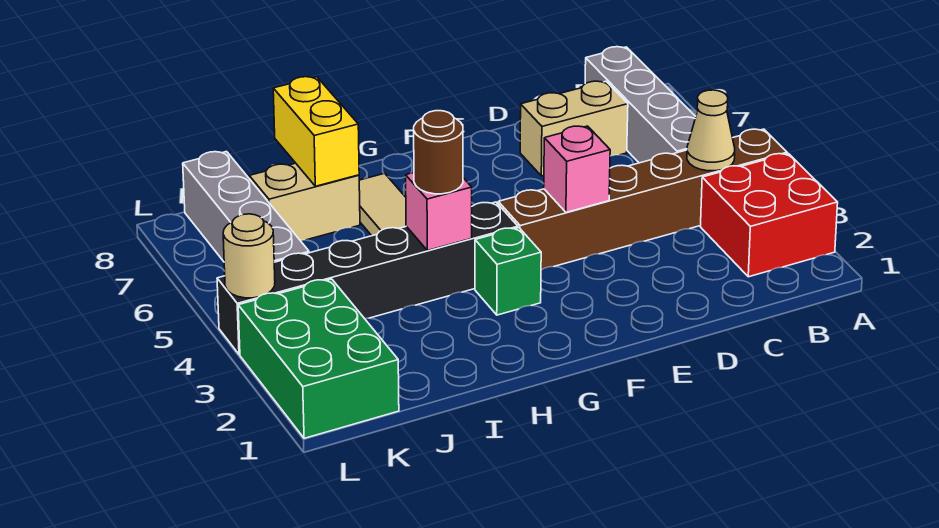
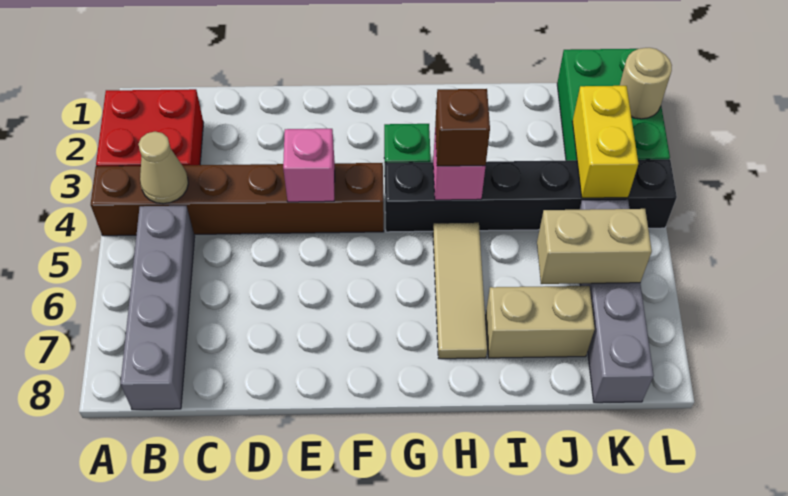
tan 1x2 brick [520,81,628,176] -> tan 1x2 brick moved to [537,209,652,284]
brown 1x1 round brick [414,111,463,194] -> brown 1x1 brick [435,89,490,166]
yellow 1x2 brick [273,77,359,186] -> yellow 1x2 brick moved to [572,86,638,198]
tan 1x1 round brick [223,214,275,298] -> tan 1x1 round brick moved to [620,48,672,119]

